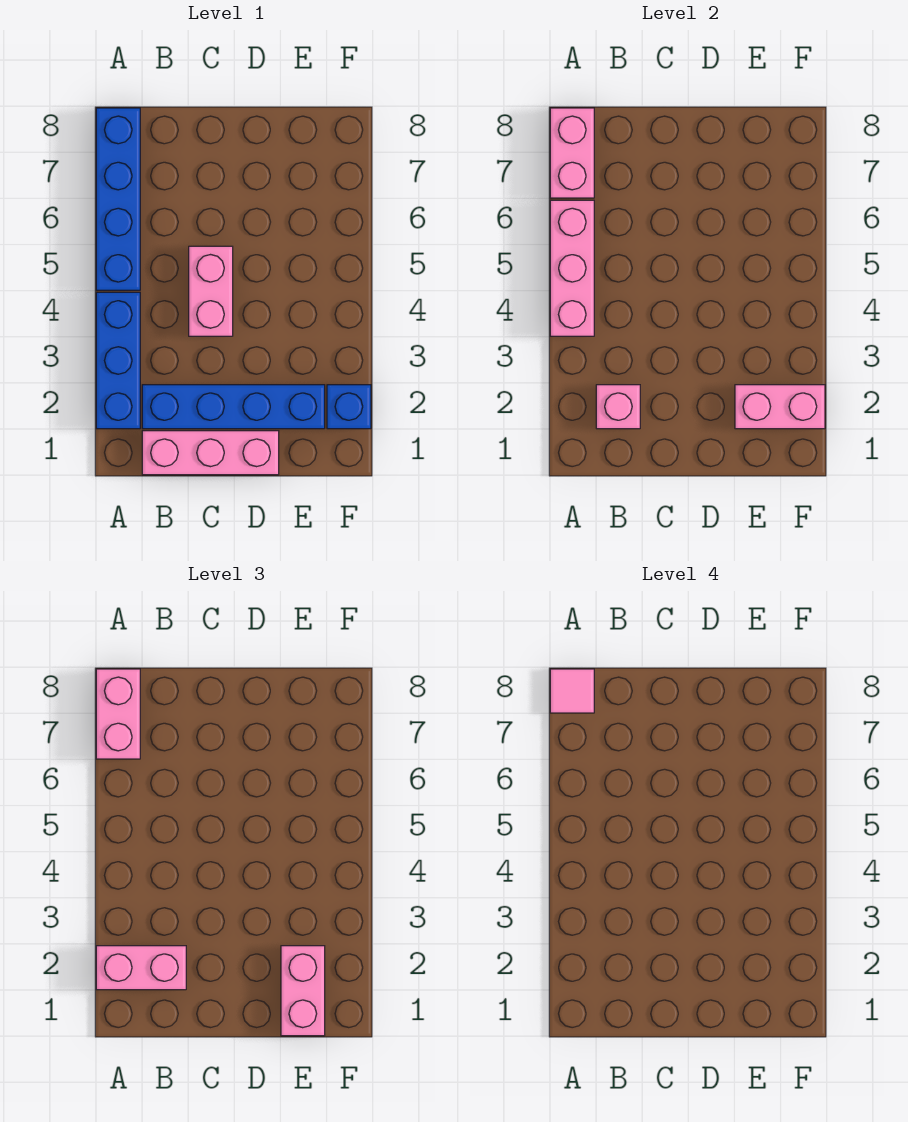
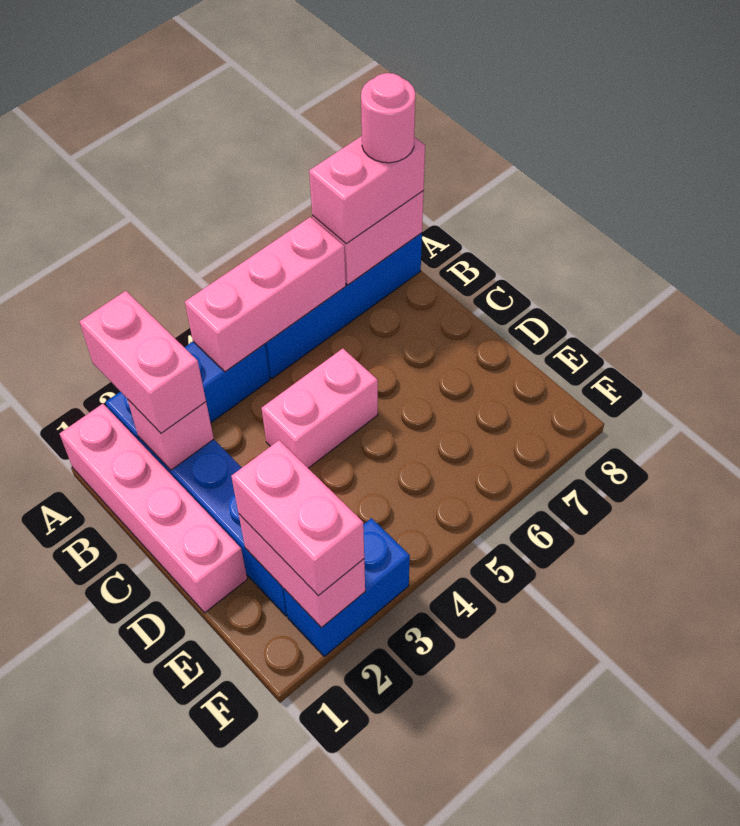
pink 1x1 tile [550,669,594,713] -> pink 1x1 round brick [361,73,415,163]
pink 1x3 brick [142,431,279,475] -> pink 1x4 brick [60,404,247,613]
pink 1x2 brick [281,946,325,1036] -> pink 1x2 brick turned to [231,440,364,596]
blue 1x1 brick [327,385,371,429] -> blue 1x2 brick [284,518,410,656]

